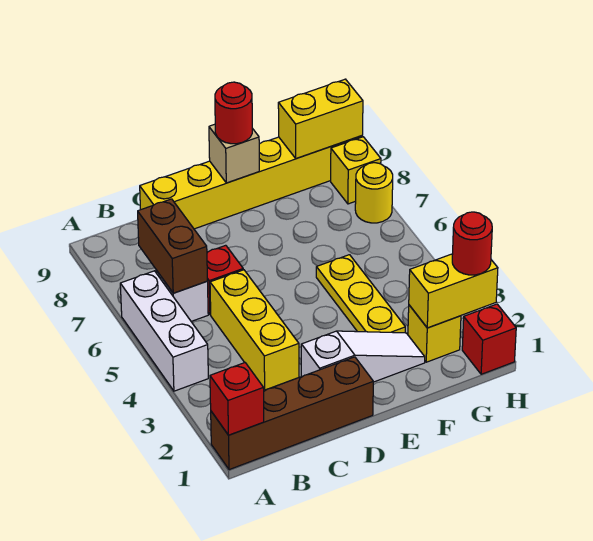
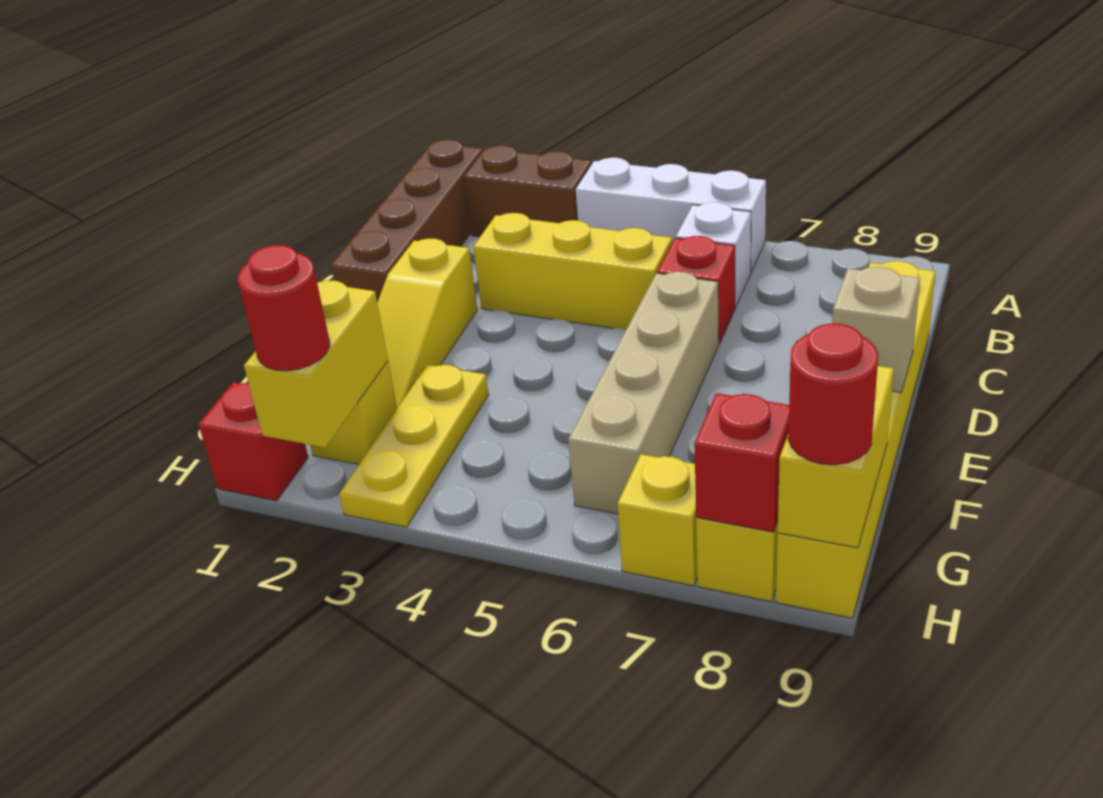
red 1x1 brick [210,363,264,435] -> red 1x1 brick moved to [694,393,789,532]
brown 1x2 brick [138,199,207,293] -> brown 1x2 brick moved to [464,145,592,237]
white 1x3 slope [301,331,425,382] -> yellow 1x3 slope [377,238,477,408]
none -> tan 1x4 brick [568,272,719,514]
red 1x1 round brick [215,82,252,144] -> red 1x1 round brick moved to [788,323,878,465]
yellow 1x3 plate [316,255,405,333] -> yellow 1x3 plate turned to [339,365,489,527]
yellow 1x1 round brick [355,163,393,223] -> yellow 1x1 brick [618,454,697,586]

